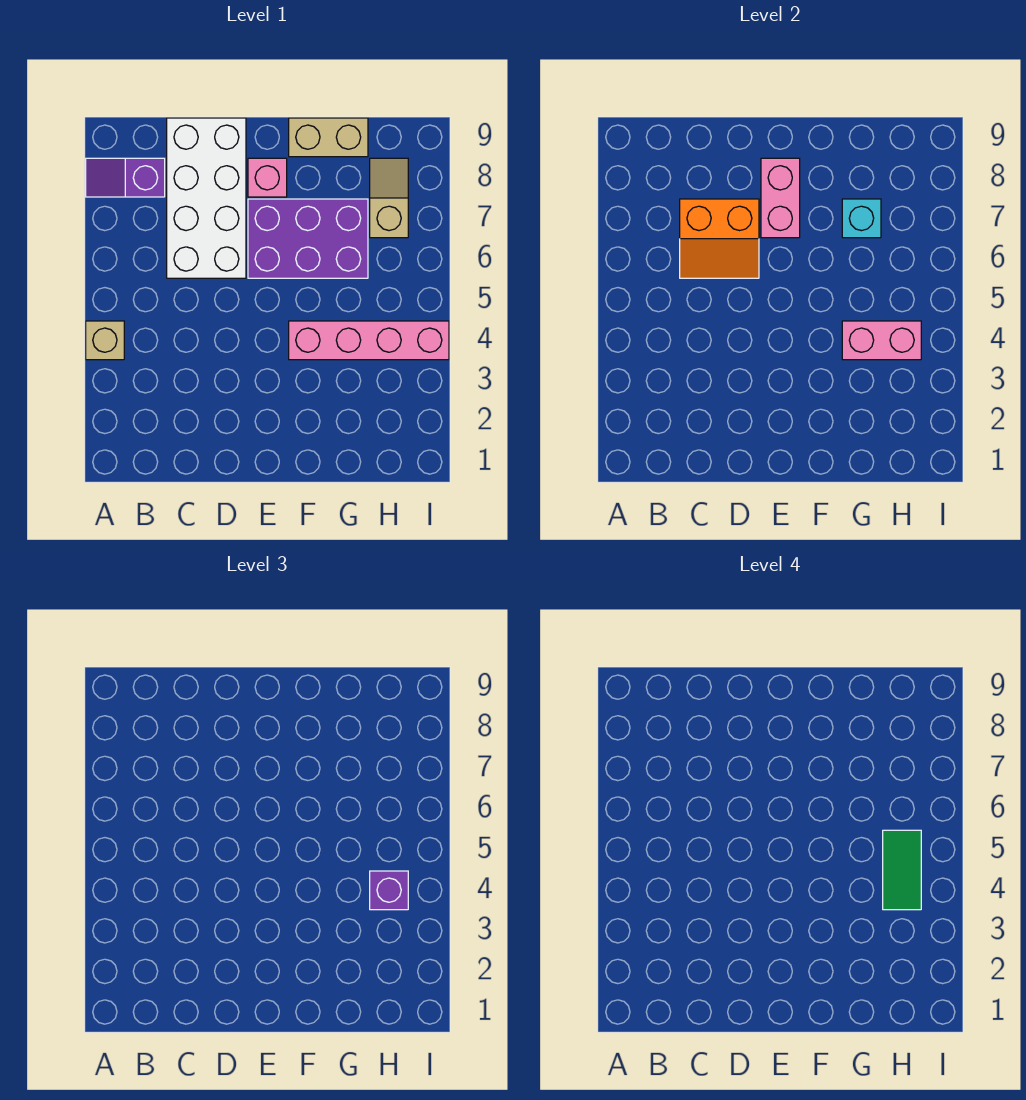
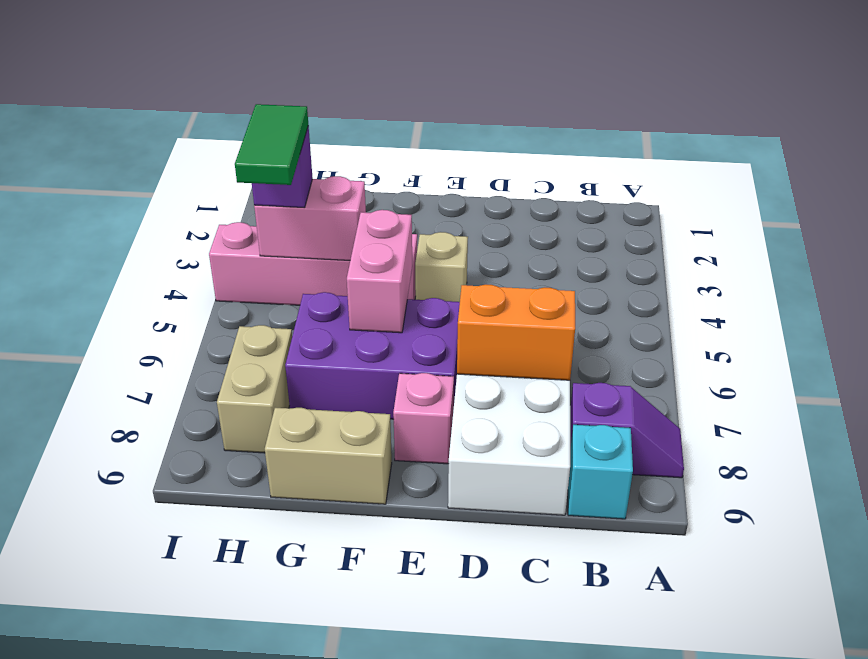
tan 1x1 brick [86,321,124,360] -> tan 1x1 brick moved to [415,232,468,302]
pink 1x2 brick [761,158,800,238] -> pink 1x2 brick moved to [347,210,412,333]
cyan 1x1 brick [842,199,881,238] -> cyan 1x1 brick moved to [568,425,633,519]
tan 1x2 slope [370,158,408,238] -> tan 1x2 brick [217,325,292,453]

